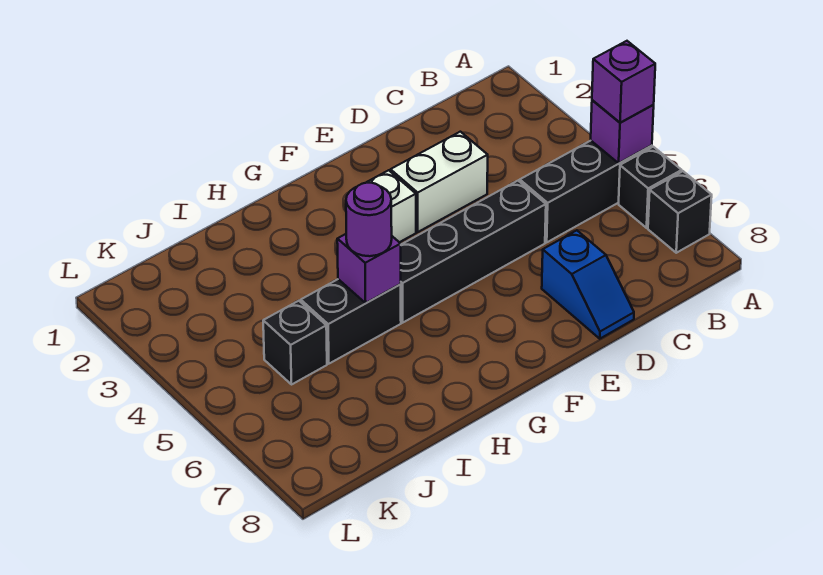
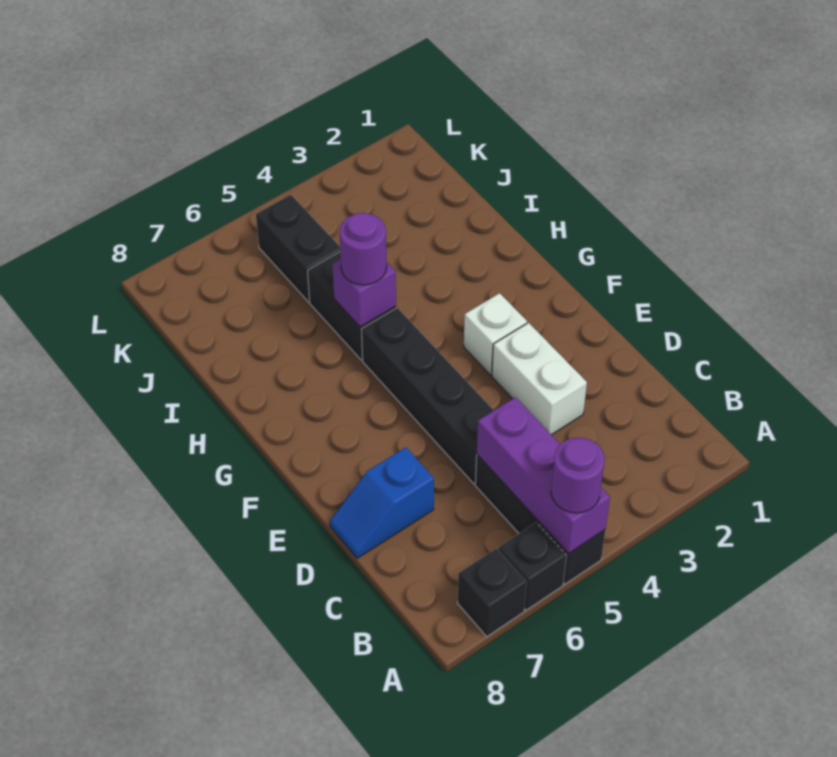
purple 1x1 brick [591,100,654,163] -> purple 1x3 brick [477,397,610,553]
purple 1x1 brick [592,41,655,123] -> purple 1x1 round brick [551,438,605,513]
black 1x1 brick [263,301,327,384] -> black 1x2 brick [256,195,340,302]

